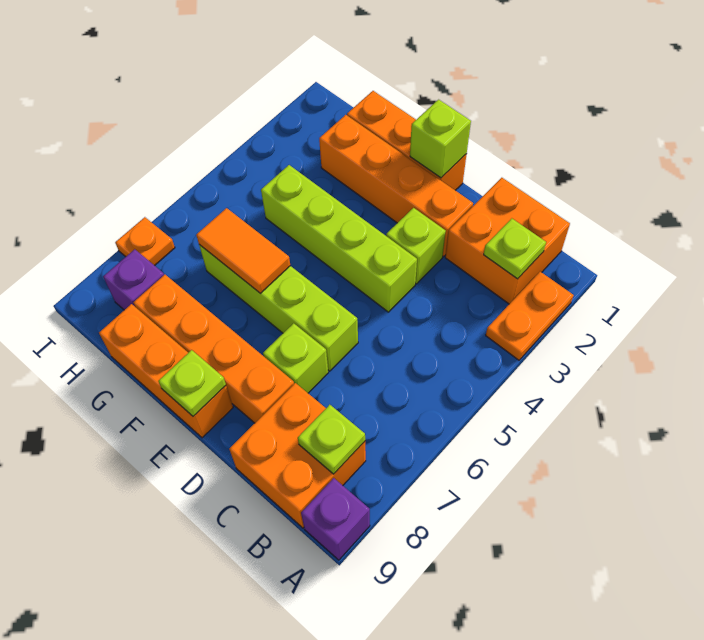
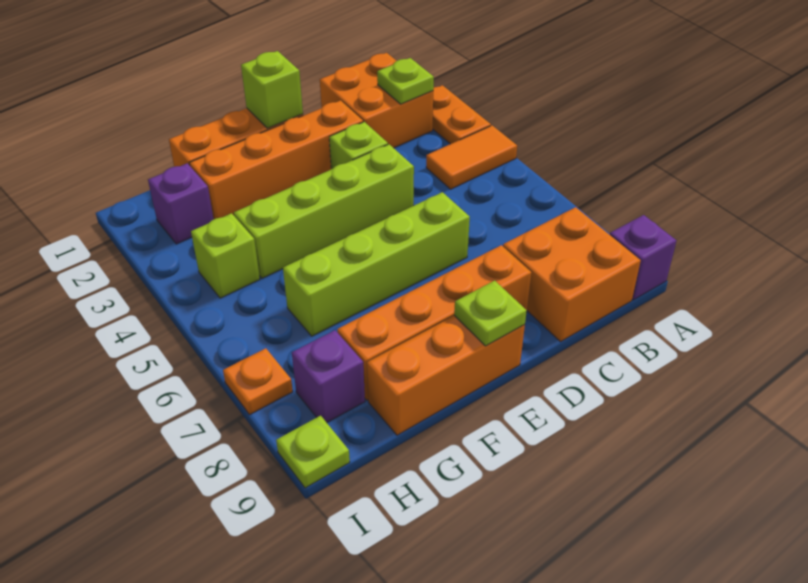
lime 1x1 plate [298,405,365,474] -> lime 1x1 plate moved to [276,416,350,488]
lime 1x1 brick [263,323,328,393] -> lime 1x1 brick moved to [191,213,260,298]
orange 1x2 tile [196,208,290,293] -> orange 1x2 tile moved to [426,126,517,189]
none -> purple 1x1 brick [148,163,214,244]

